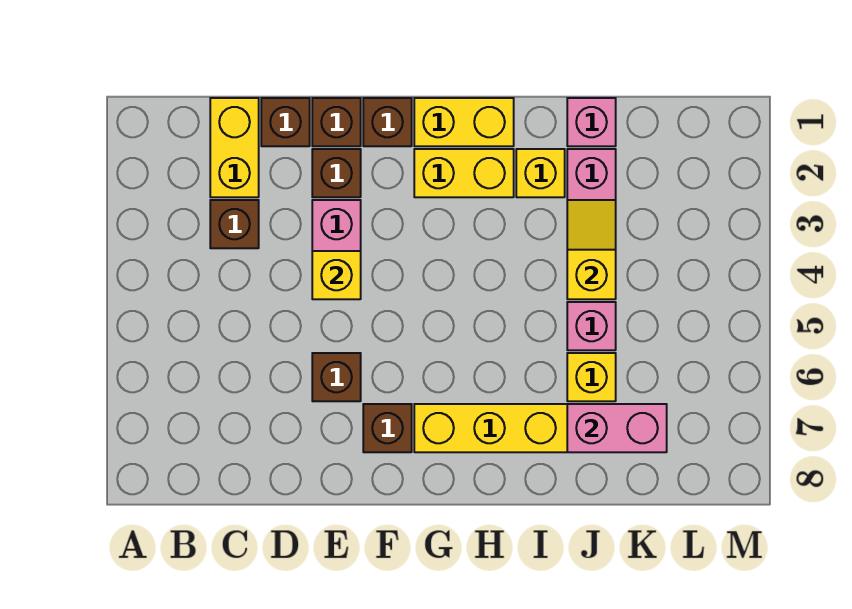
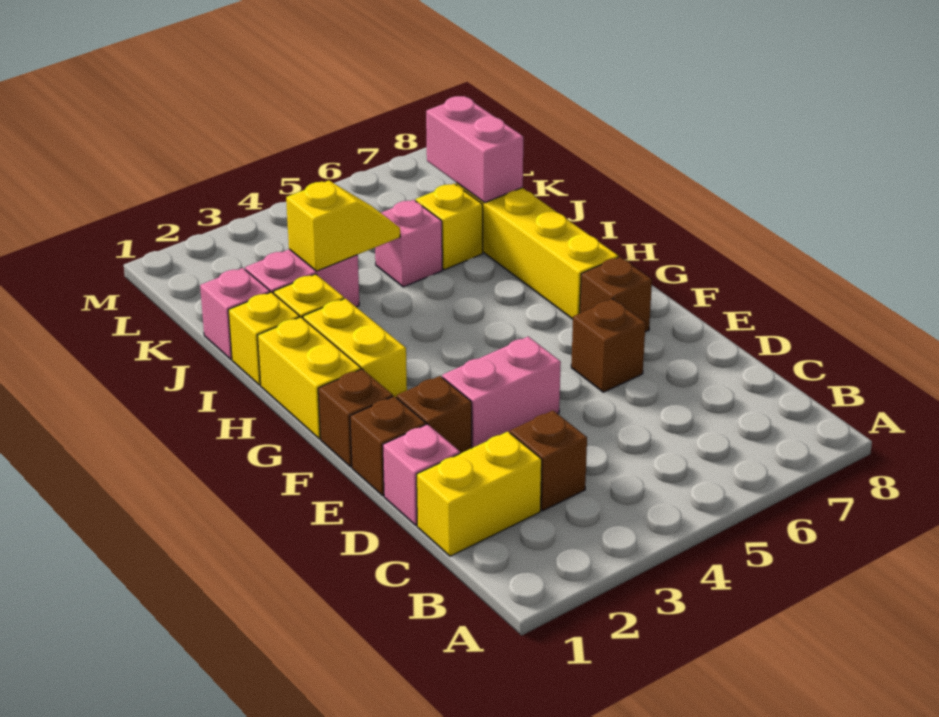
brown 1x1 brick [261,98,310,146] -> pink 1x1 brick [383,424,460,525]
yellow 1x1 brick [312,251,361,299] -> yellow 1x1 brick moved to [228,292,299,385]
yellow 1x2 slope [567,200,616,299] -> yellow 1x2 slope turned to [286,181,400,271]

